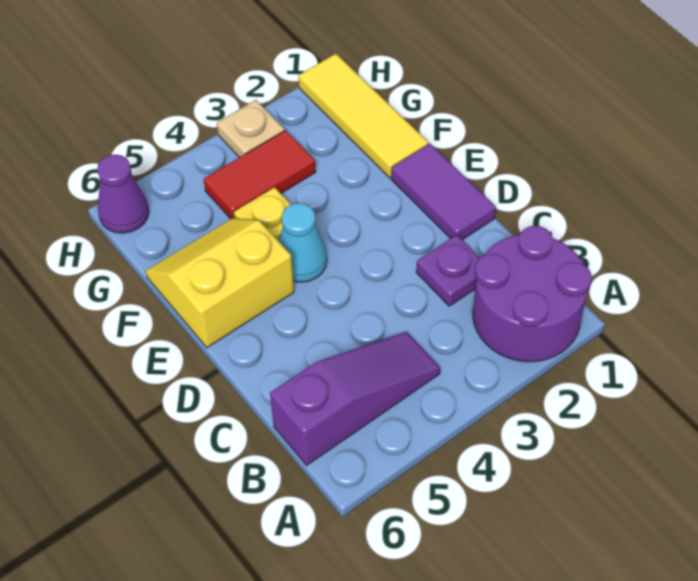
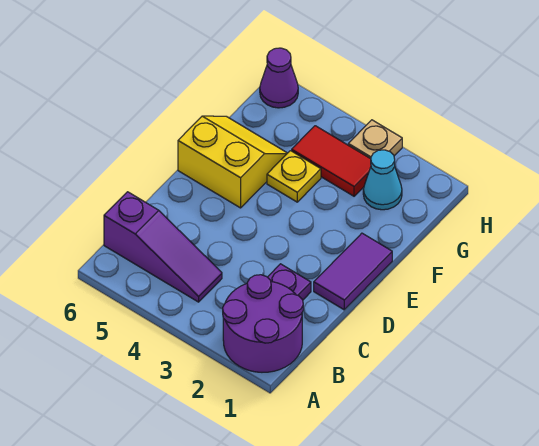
cyan 1x1 cone [279,203,327,282] -> cyan 1x1 cone moved to [363,150,402,210]
yellow 1x3 tile [298,54,428,178] -> none

